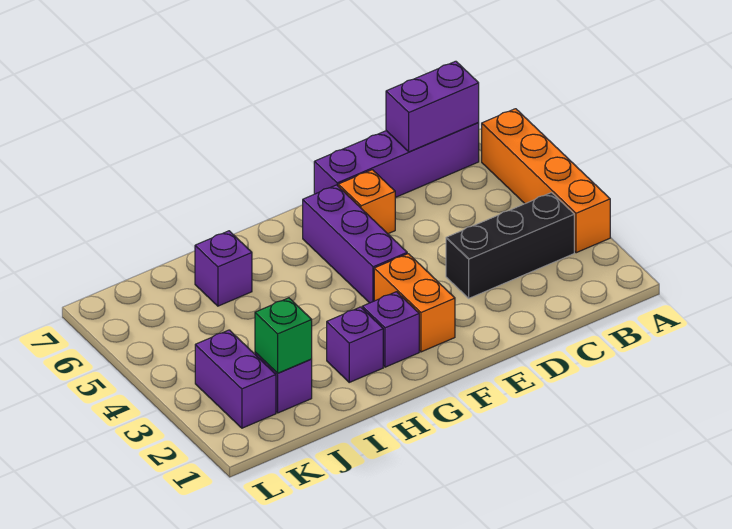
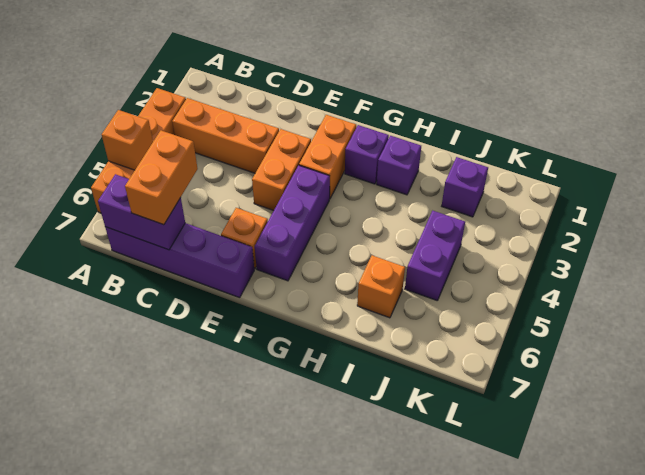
none -> orange 1x1 brick [102,110,153,170]
black 1x3 brick [446,193,574,298] -> orange 1x3 brick [172,98,279,173]
none -> orange 1x2 brick [125,131,198,225]
none -> orange 1x2 brick [252,129,311,211]
purple 1x1 brick [195,231,252,306] -> orange 1x1 brick [357,255,405,318]
green 1x1 brick [255,298,312,373] -> none
purple 1x2 brick [195,330,276,428] -> purple 1x2 brick moved to [405,211,465,301]

